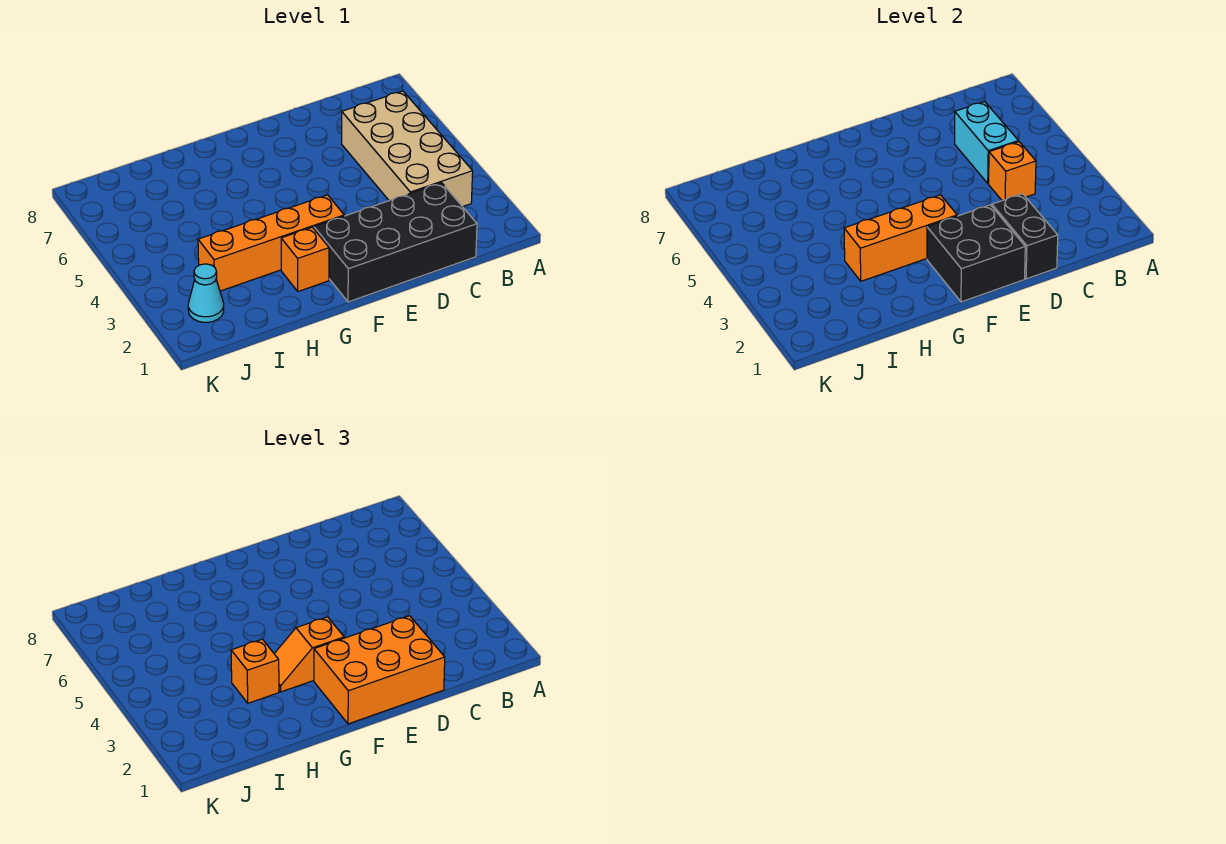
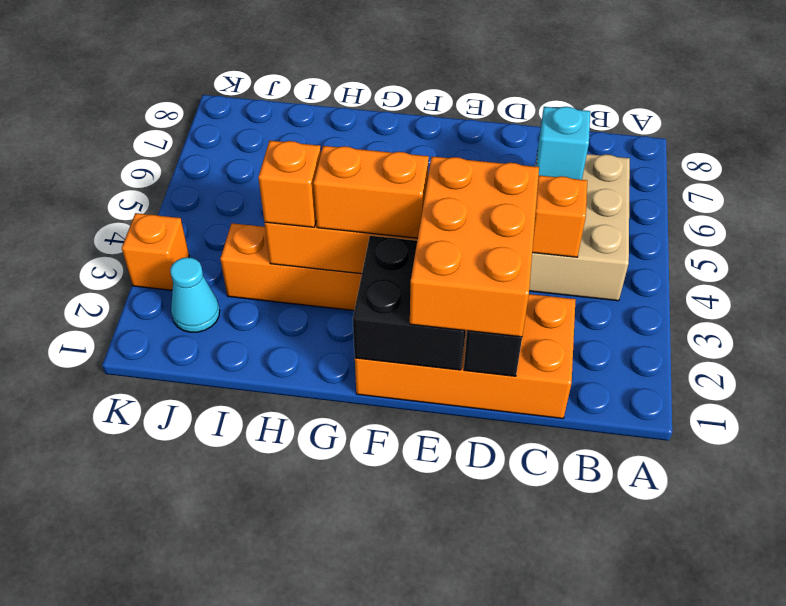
tan 2x4 brick [341,91,473,207] -> tan 2x3 brick [529,154,630,301]
black 2x4 brick [314,183,477,302] -> orange 2x4 brick [355,294,576,419]
cyan 1x2 brick [954,101,1018,183] -> cyan 1x1 brick [536,107,590,180]
orange 2x3 brick [314,616,445,724] -> orange 2x3 brick turned to [410,156,539,337]
orange 1x2 slope [274,617,344,692] -> orange 1x2 brick [313,146,429,238]
orange 1x1 brick [281,227,329,291] -> orange 1x1 brick moved to [122,213,189,290]

